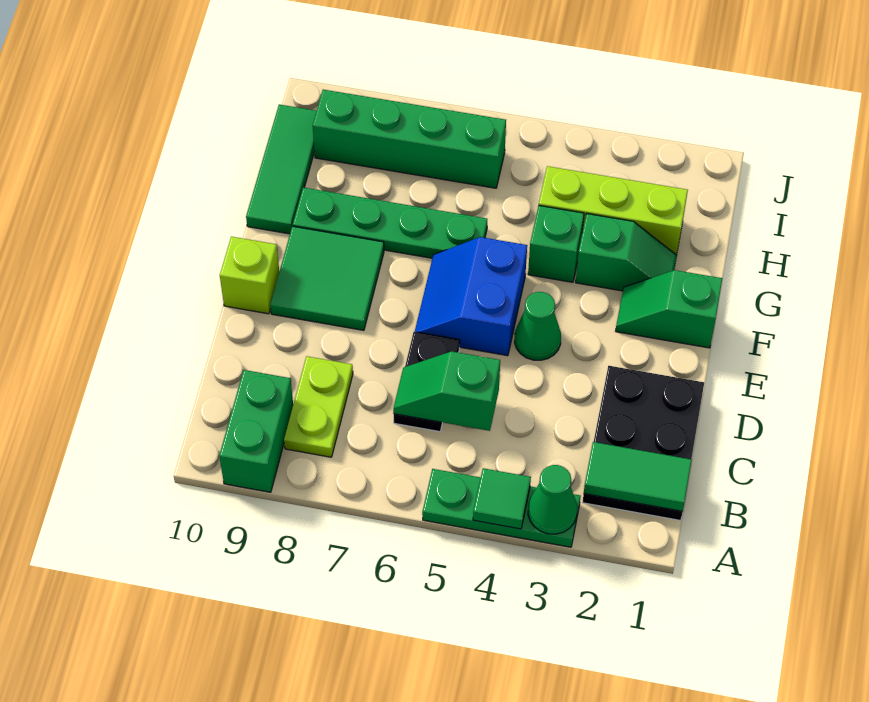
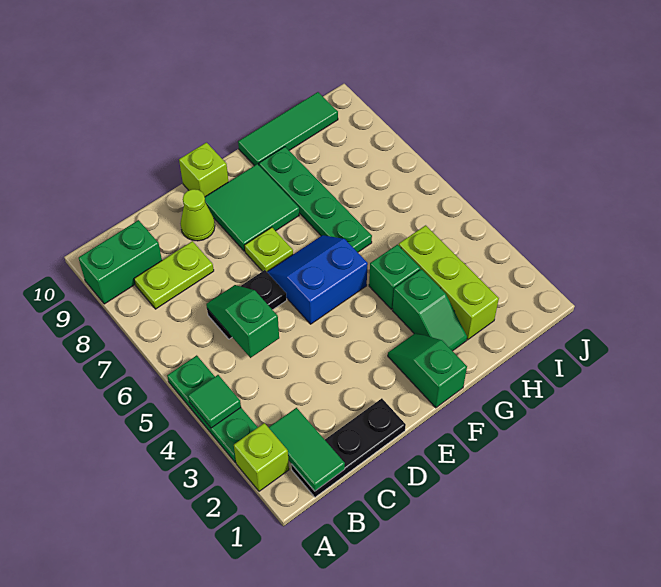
none -> lime 1x1 brick [234,423,289,491]
green 1x1 cone [528,465,577,534] -> none
black 2x3 plate [583,366,704,521] -> black 1x3 plate [291,398,406,497]
none -> lime 1x1 cone [181,189,215,241]
green 1x1 cone [514,292,561,360] -> none
none -> lime 1x1 plate [245,227,293,272]
green 1x4 brick [313,90,506,188] -> none

